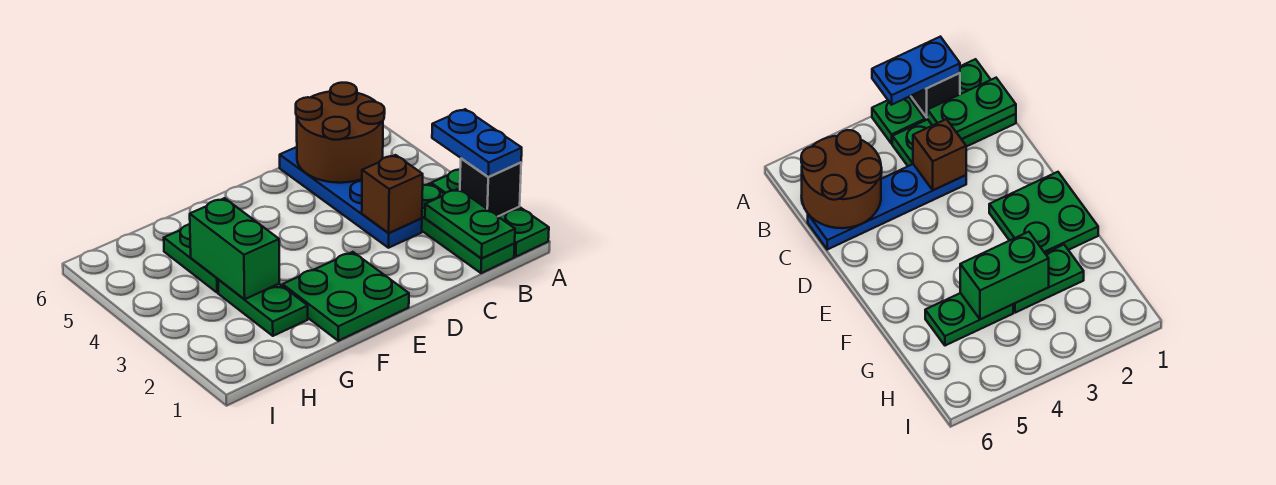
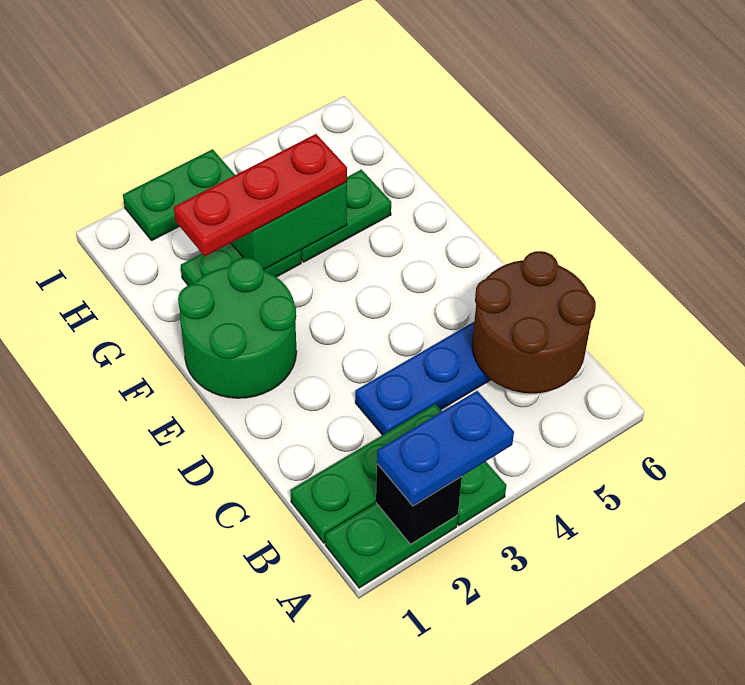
green 1x2 plate [425,189,515,258] -> green 1x2 plate moved to [123,149,235,240]
brown 1x1 brick [362,155,423,233] -> none
green 2x2 plate [283,252,409,341] -> green 2x2 round brick [178,258,297,398]
none -> red 1x3 plate [174,134,347,256]

